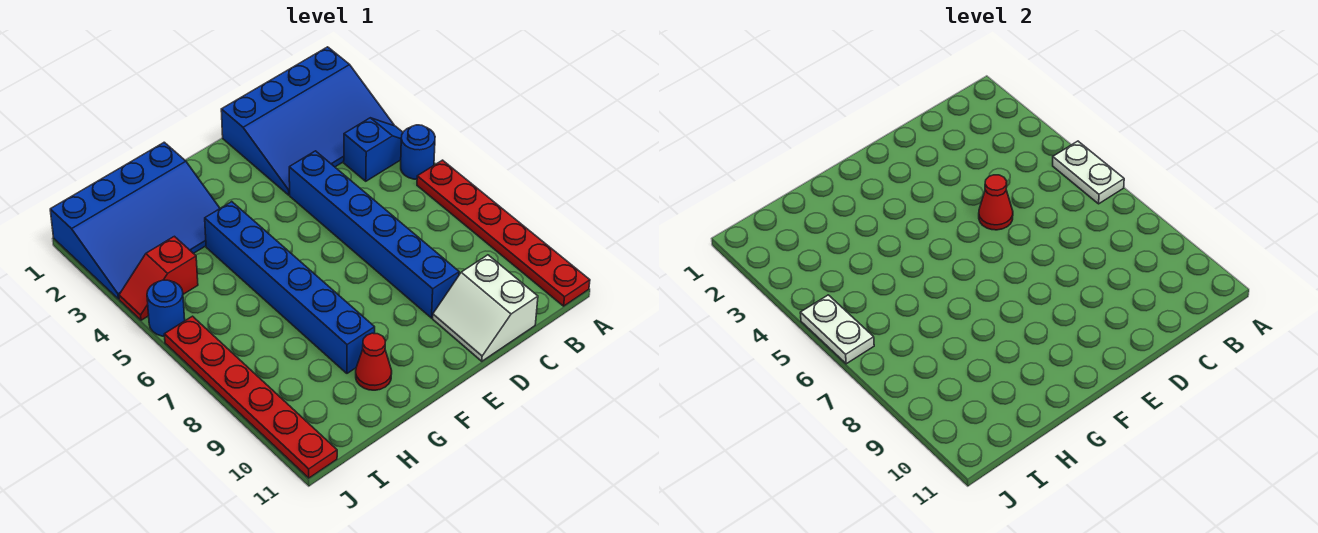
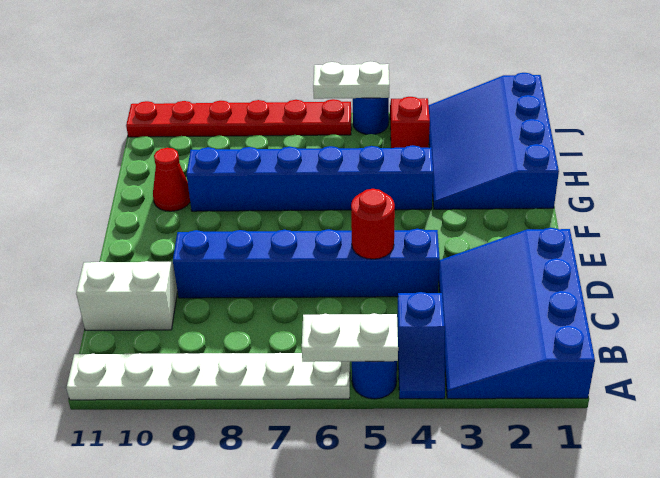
red 1x6 plate [417,160,590,306] -> white 1x6 plate [66,353,350,400]
red 1x1 cone [979,175,1013,230] -> red 1x1 round brick [351,189,395,259]

